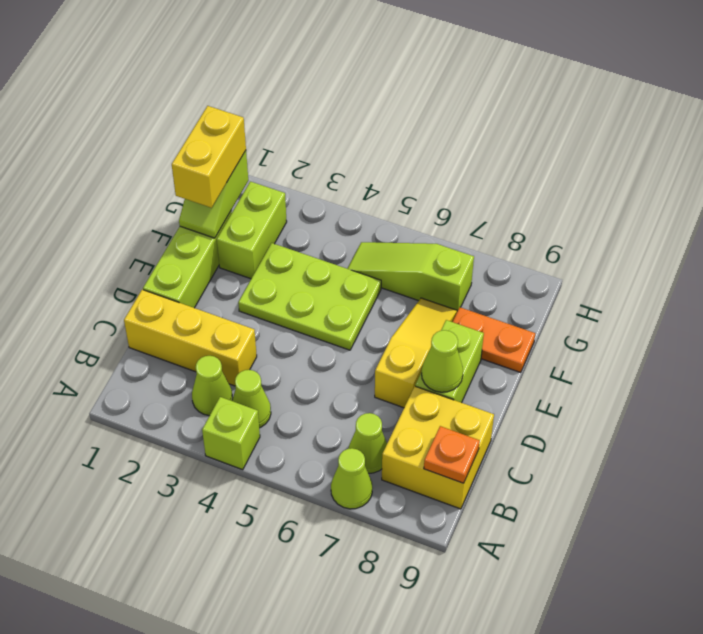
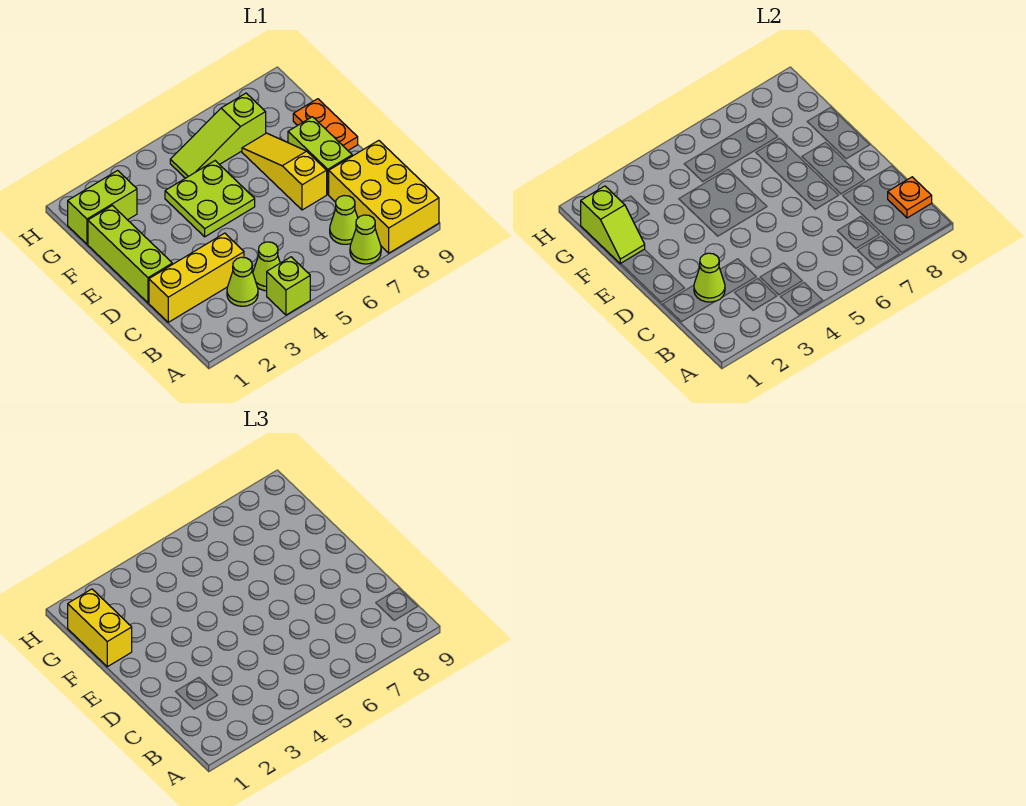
yellow 2x2 brick [382,386,494,509] -> yellow 2x3 brick [329,140,439,253]
lime 1x1 cone [422,330,463,392] -> lime 1x1 cone moved to [694,253,725,302]
lime 2x3 plate [238,243,381,350] -> lime 2x2 plate [165,161,255,237]
lime 1x2 brick [217,181,287,279] -> lime 1x2 brick turned to [68,170,137,244]
orange 1x2 plate [453,307,535,372] -> orange 1x2 plate turned to [293,99,358,150]

